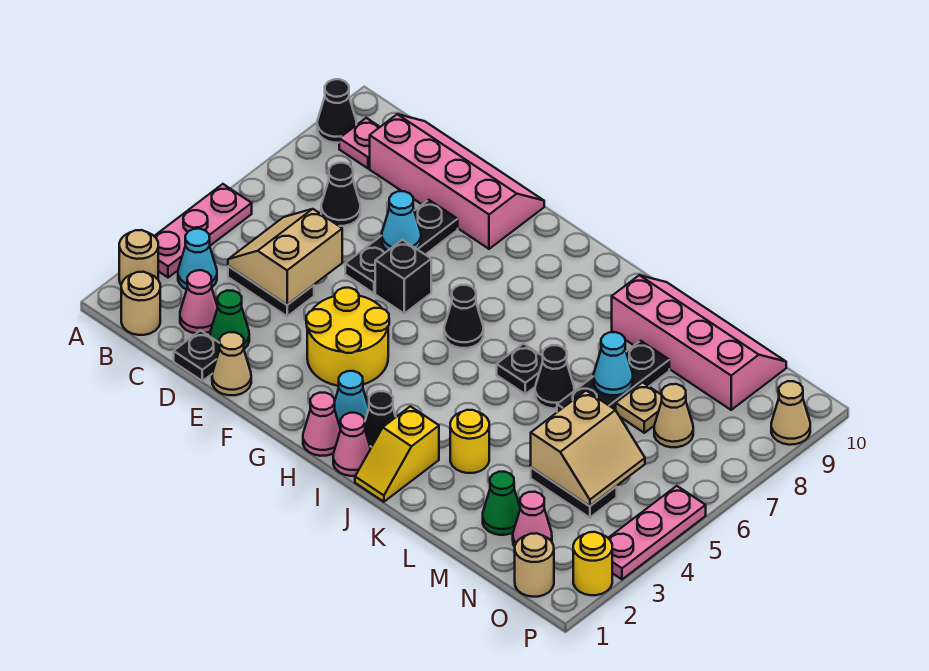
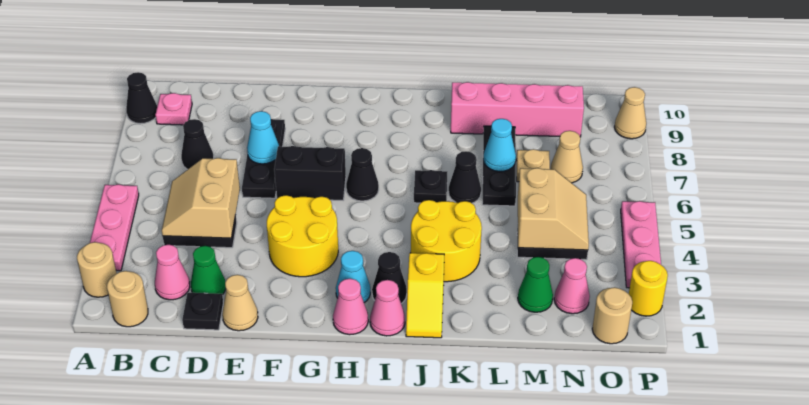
cyan 1x1 cone [178,229,217,290] -> none
pink 2x4 slope [370,114,544,249] -> none
black 1x1 brick [375,240,431,313] -> black 1x2 brick [274,146,346,200]
yellow 1x1 round brick [450,410,489,473] -> yellow 2x2 round brick [411,200,482,282]

